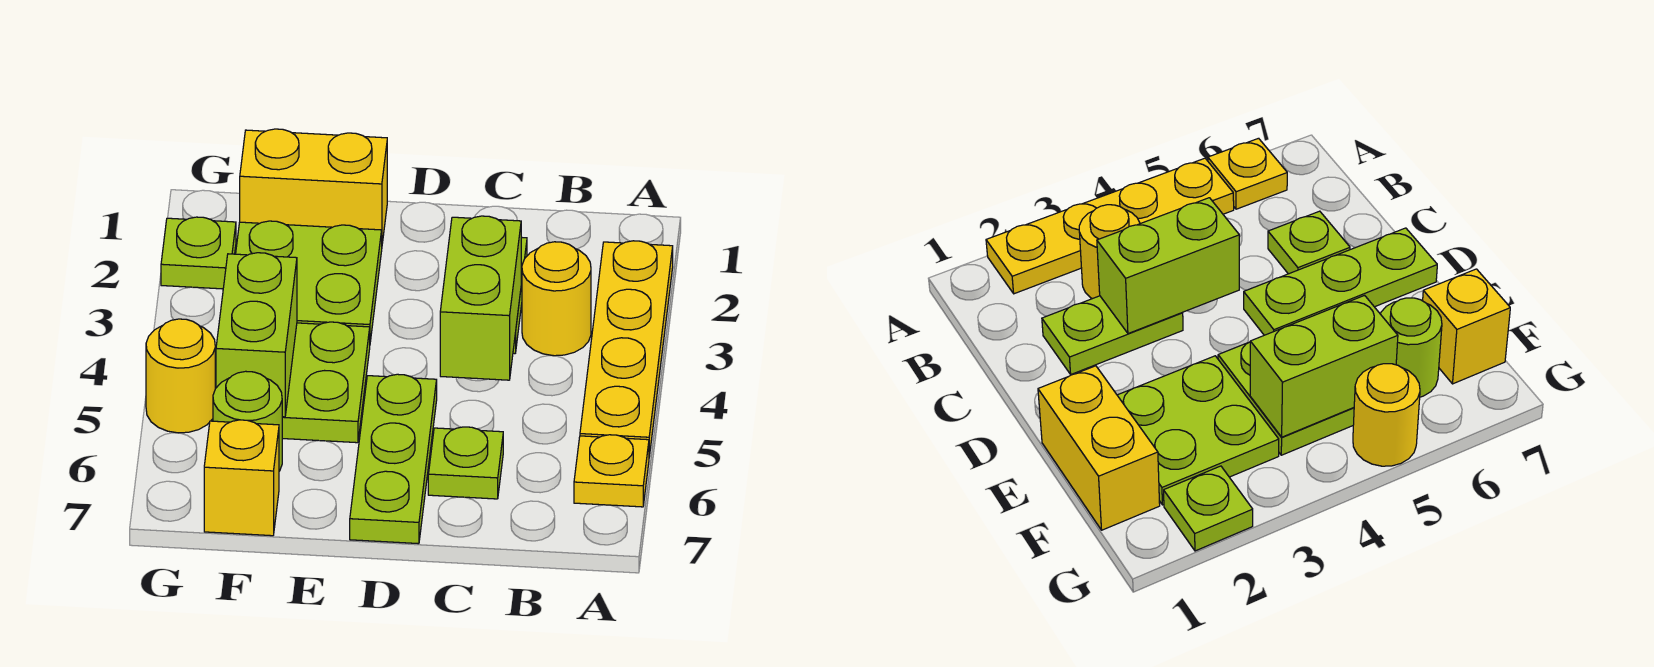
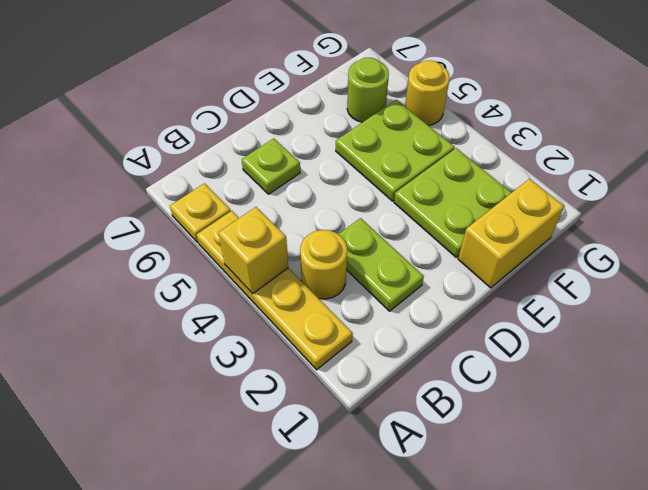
lime 1x2 brick [440,216,521,380] -> none
lime 1x3 plate [350,374,437,544] -> none
lime 1x2 brick [216,253,297,417] -> none
yellow 1x1 brick [204,420,279,536] -> yellow 1x1 brick moved to [218,207,288,294]
lime 1x1 plate [161,217,236,289] -> none

